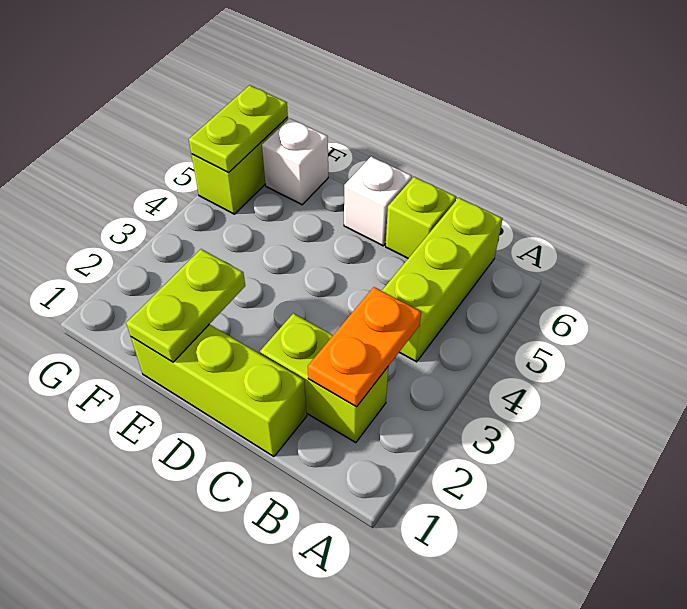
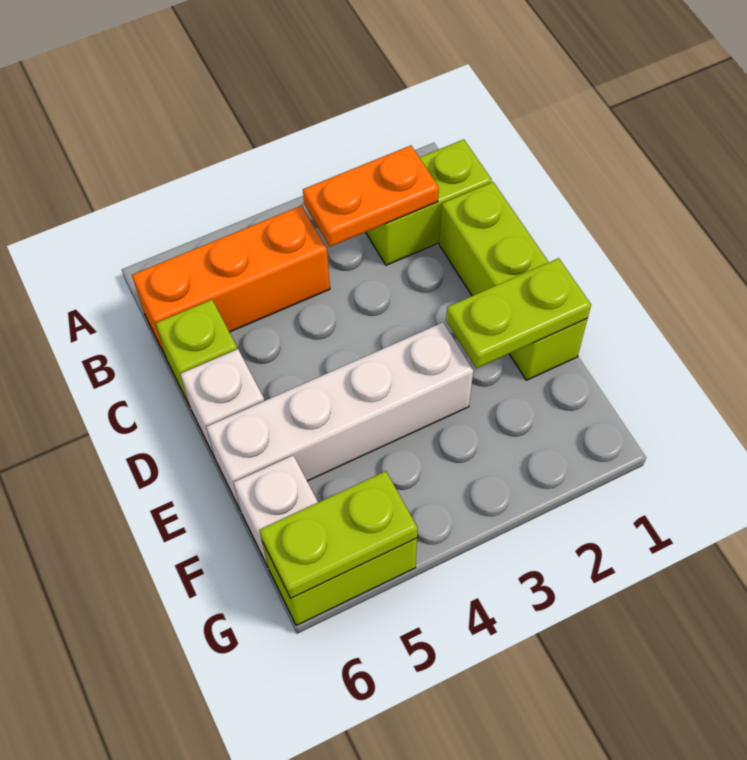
lime 1x2 brick [260,313,388,443] -> lime 1x2 brick turned to [366,139,492,265]
lime 1x3 brick [382,198,503,362] -> orange 1x3 brick [132,206,330,359]
none -> white 1x4 brick [206,322,473,511]

